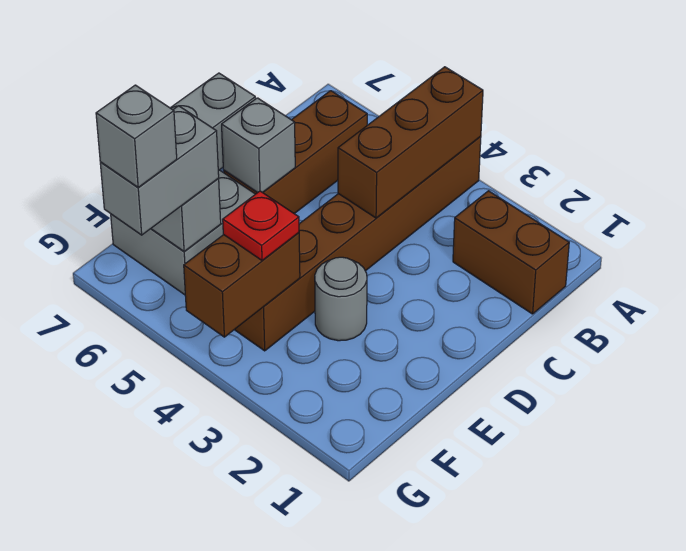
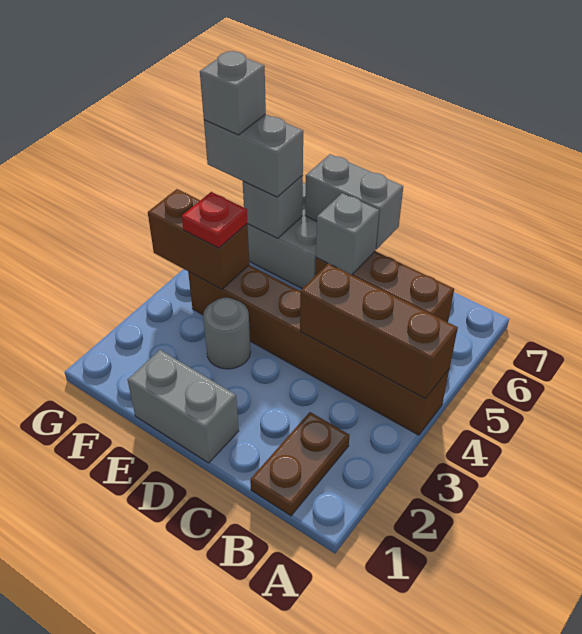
brown 1x2 brick [453,191,569,314] -> brown 1x2 plate [250,412,350,516]
none -> grey 1x2 brick [128,350,239,463]

